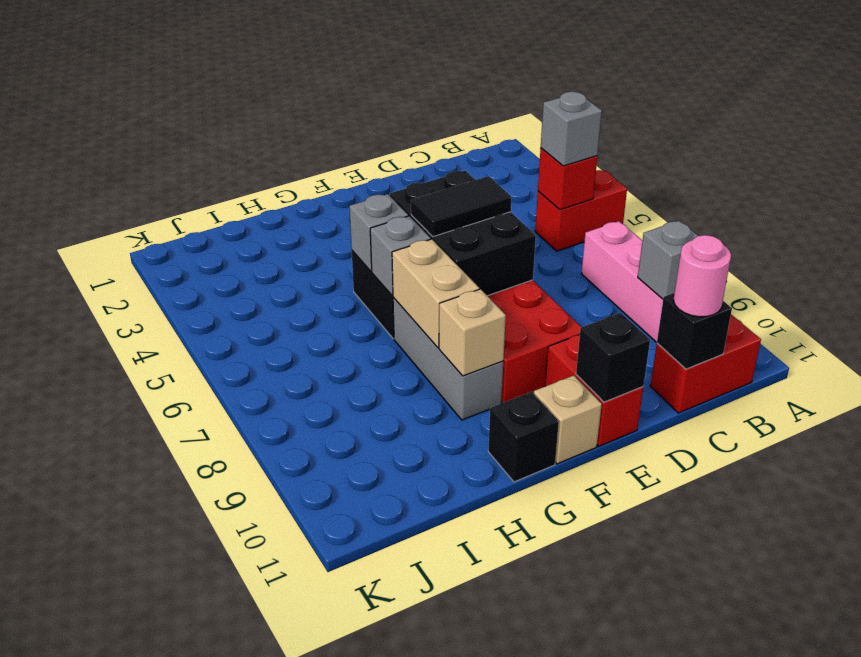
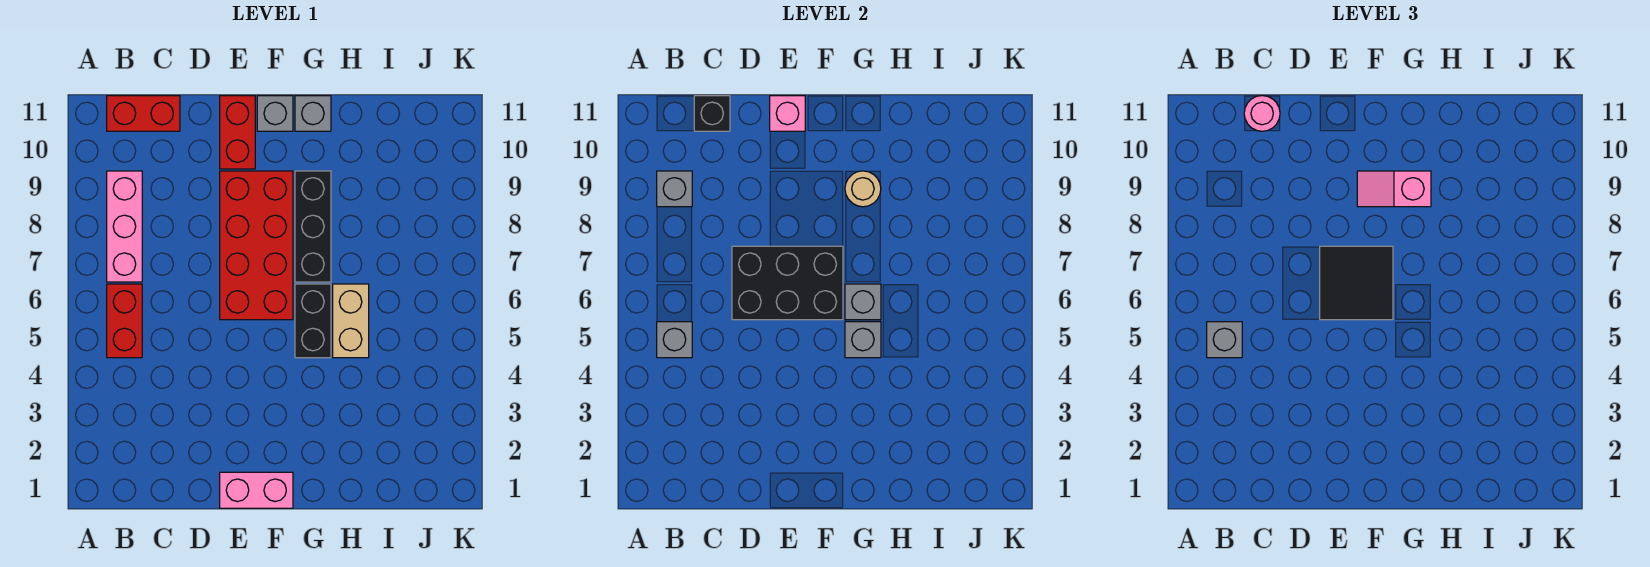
red 1x2 brick [535,170,627,251] -> red 1x2 brick turned to [107,284,142,358]
red 1x1 brick [538,148,597,210] -> grey 1x1 brick [657,322,692,358]
none -> pink 1x2 brick [220,472,293,508]
black 2x3 brick [390,171,536,296] -> black 2x3 brick turned to [732,246,843,320]
black 1x2 tile [411,176,512,237] -> black 2x2 tile [1320,246,1393,320]
black 1x1 brick [576,313,650,402] -> pink 1x1 brick [770,96,805,131]
none -> pink 1x2 slope [1357,171,1431,207]
tan 1x1 brick [534,375,602,464] -> grey 1x1 brick [257,96,293,131]
grey 1x3 brick [393,298,503,420] -> black 1x3 brick [295,171,331,282]
tan 1x2 brick [392,239,479,348] -> tan 1x2 brick moved to [333,284,369,358]
tan 1x1 brick [439,289,506,376] -> tan 1x1 round brick [845,171,881,207]
black 1x1 brick [488,392,559,482] -> grey 1x1 brick [295,96,331,131]

